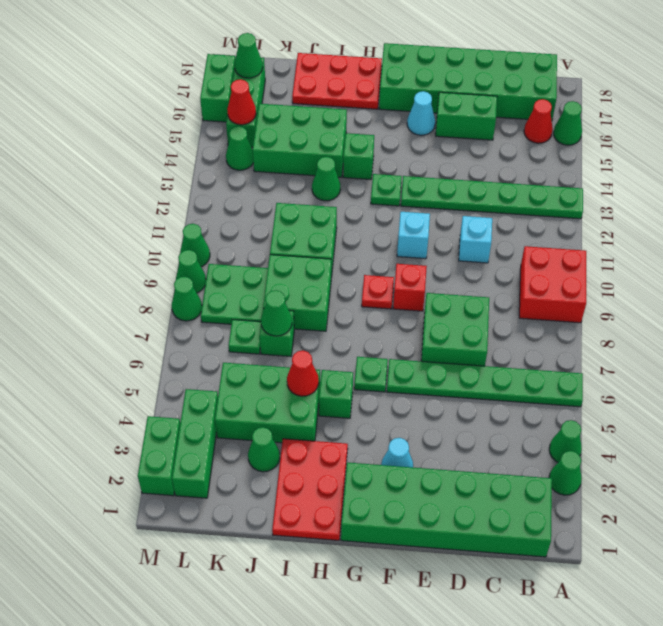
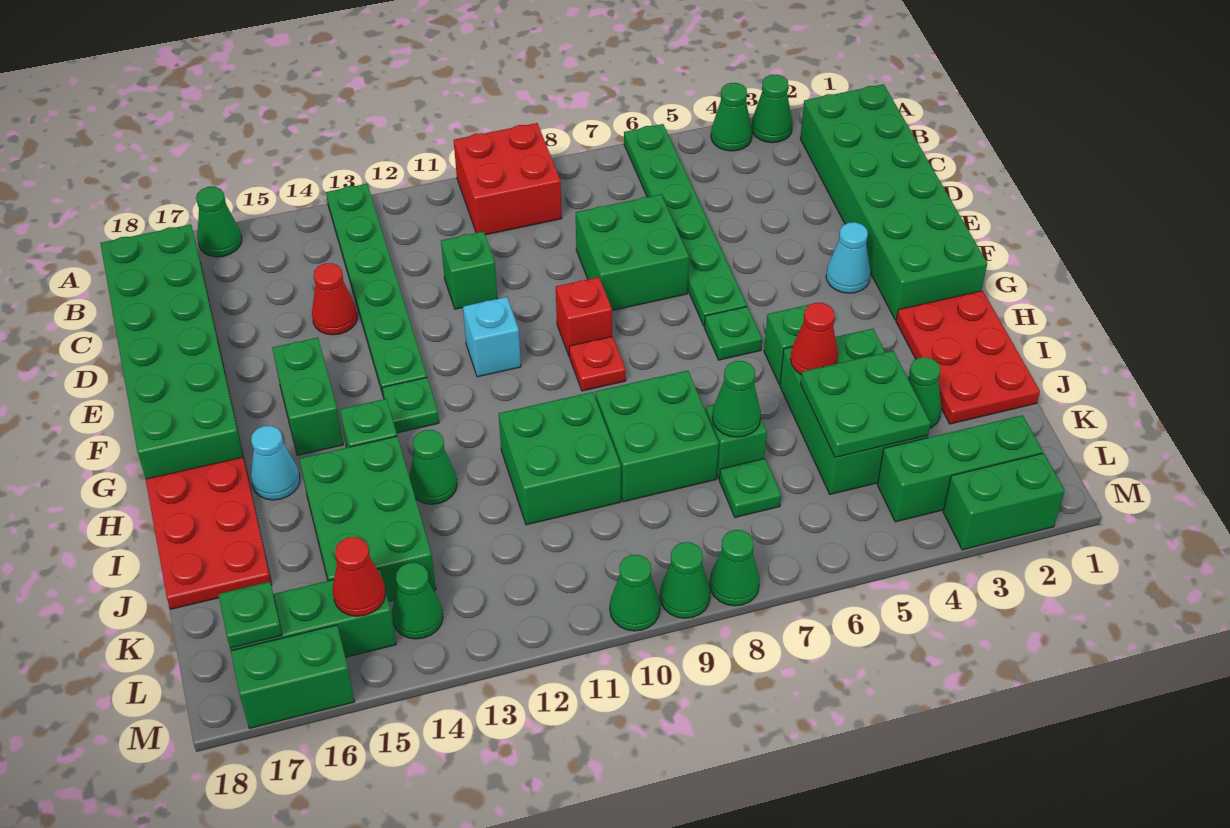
red 1x1 cone [524,99,553,143] -> red 1x1 cone moved to [312,263,357,335]
cyan 1x1 brick [459,216,492,263] -> green 1x1 brick [441,231,497,309]
green 1x2 brick [436,92,497,140] -> green 1x2 brick moved to [272,338,343,455]
cyan 1x1 cone [407,91,435,135] -> cyan 1x1 cone moved to [251,426,300,500]
red 2x3 plate [272,439,348,540] -> red 2x3 plate turned to [896,291,1040,424]
green 2x2 plate [201,264,268,324] -> green 2x2 plate moved to [801,351,931,457]
green 1x1 cone [235,33,263,78] -> green 1x1 plate [218,582,282,648]

